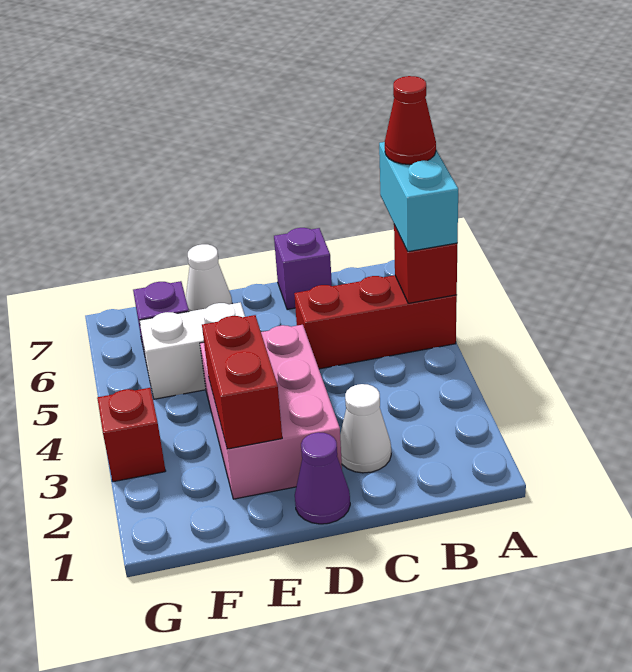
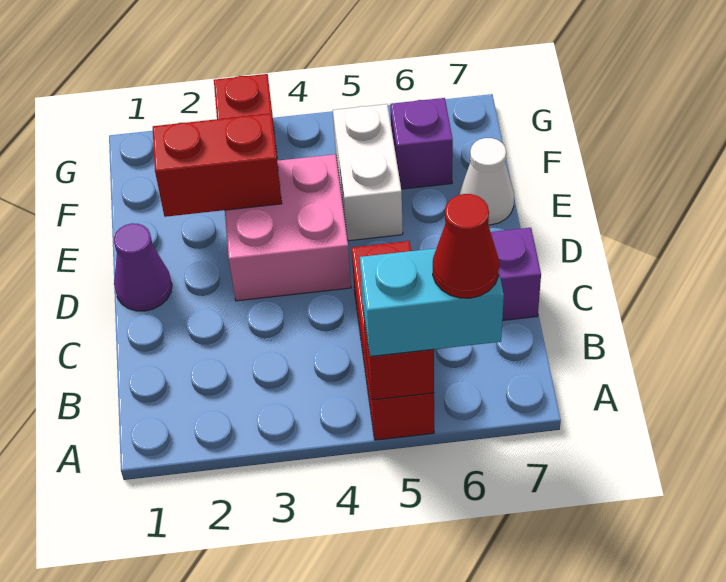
white 1x1 cone [340,384,391,473] -> none
pink 2x3 brick [200,325,342,499] -> pink 2x2 brick [225,154,351,301]

